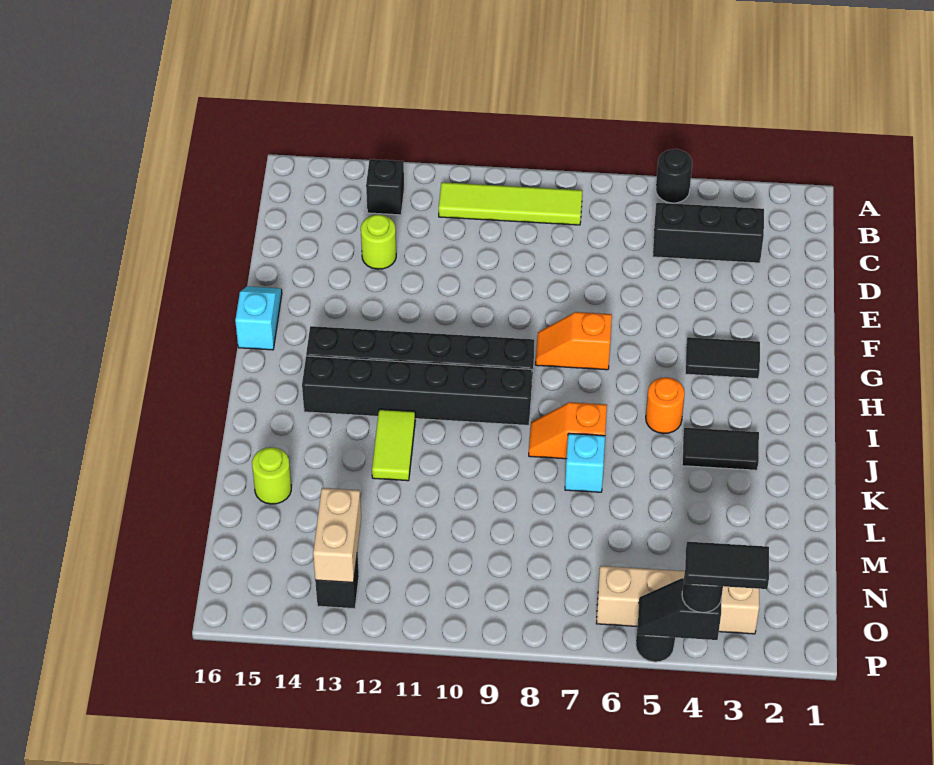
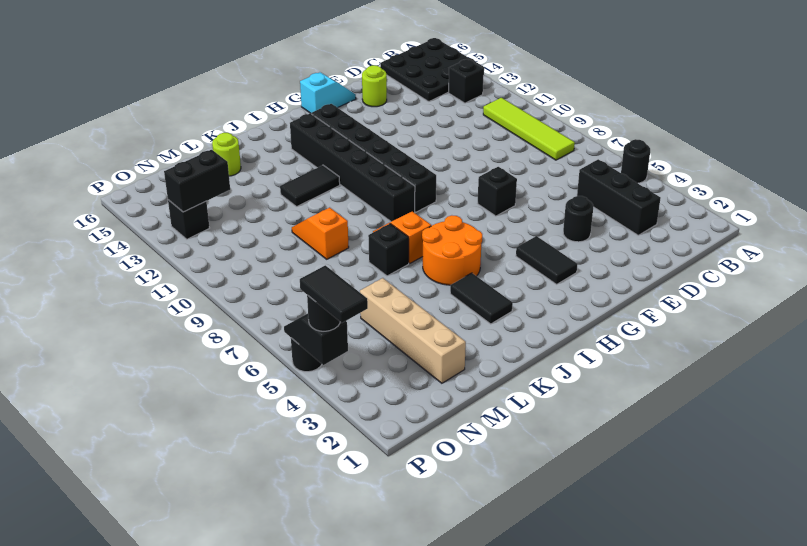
none -> black 3x3 plate [380,38,484,101]
lime 1x1 round brick [361,215,396,269] -> lime 1x1 round brick moved to [362,65,387,107]
none -> black 1x1 round brick [563,196,593,242]
none -> black 1x1 brick [478,167,517,216]
orange 1x2 slope [536,312,612,370] -> orange 1x2 slope moved to [292,207,349,259]
orange 1x1 round brick [646,377,685,434] -> orange 2x2 round brick [422,215,482,285]
lime 1x2 tile [372,409,415,481] -> black 1x2 tile [280,165,340,207]
cyan 1x1 brick [565,433,605,492] -> black 1x1 brick [368,224,409,276]
tan 1x2 brick [313,488,361,583] -> black 1x2 brick [164,150,230,212]
tan 1x4 brick [596,566,759,634] -> tan 1x4 brick moved to [360,278,466,383]

